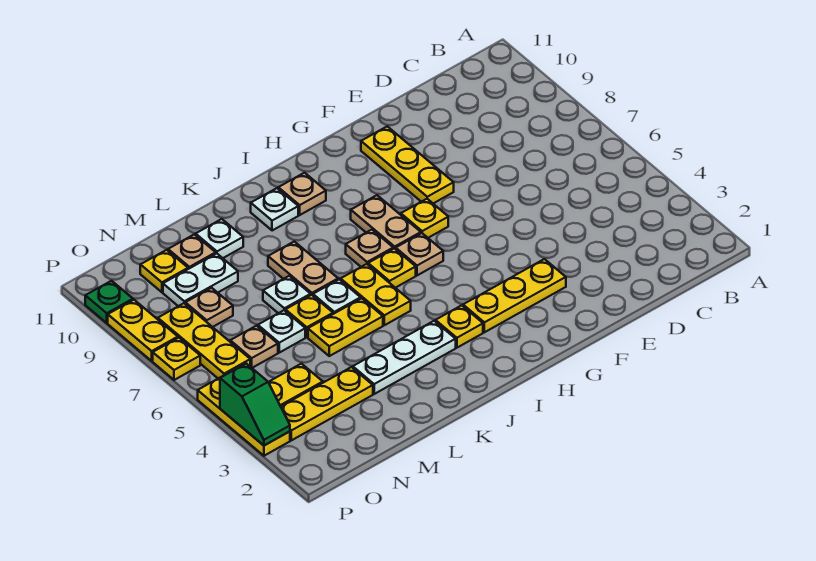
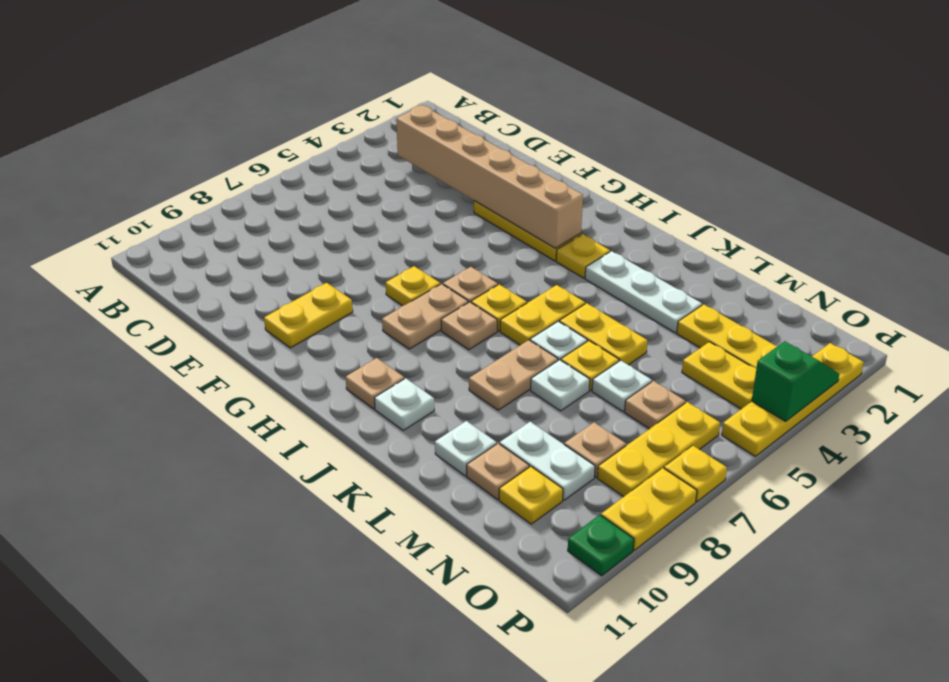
none -> tan 1x6 brick [396,105,583,248]
yellow 1x3 plate [361,126,454,203] -> yellow 1x2 plate [264,283,353,348]
yellow 1x3 plate [198,376,290,456] -> yellow 1x4 plate [722,343,864,456]

